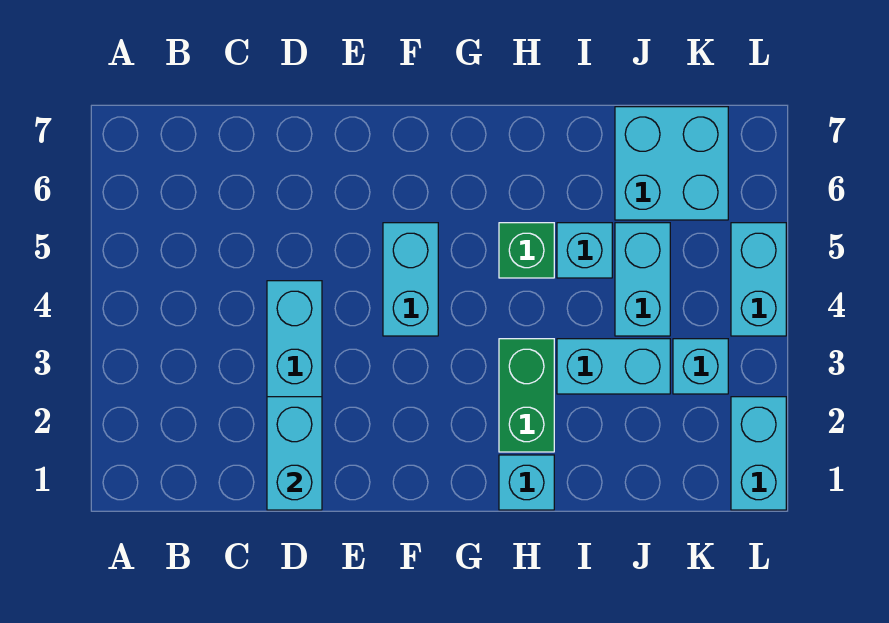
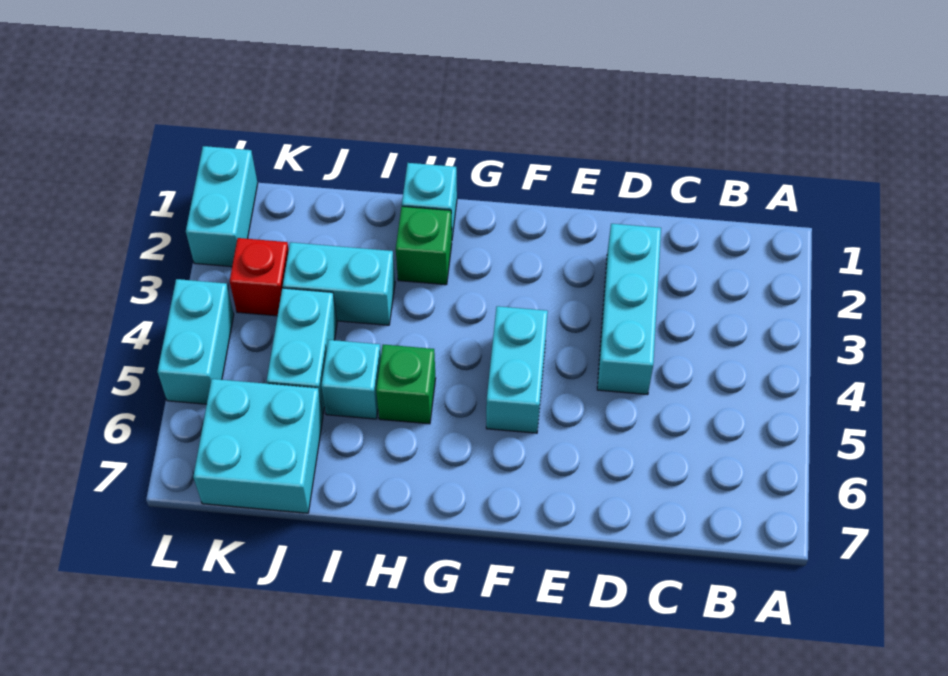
cyan 1x2 brick [267,397,322,510] -> none
green 1x2 brick [499,339,554,452] -> green 1x1 brick [396,206,452,285]
cyan 1x1 brick [673,339,728,394] -> red 1x1 brick [230,238,289,316]

